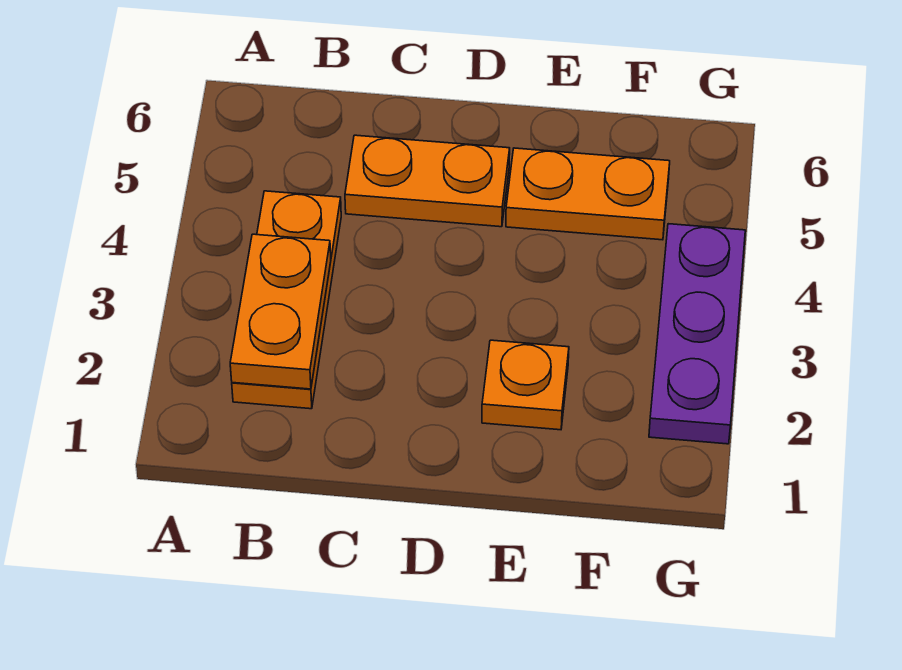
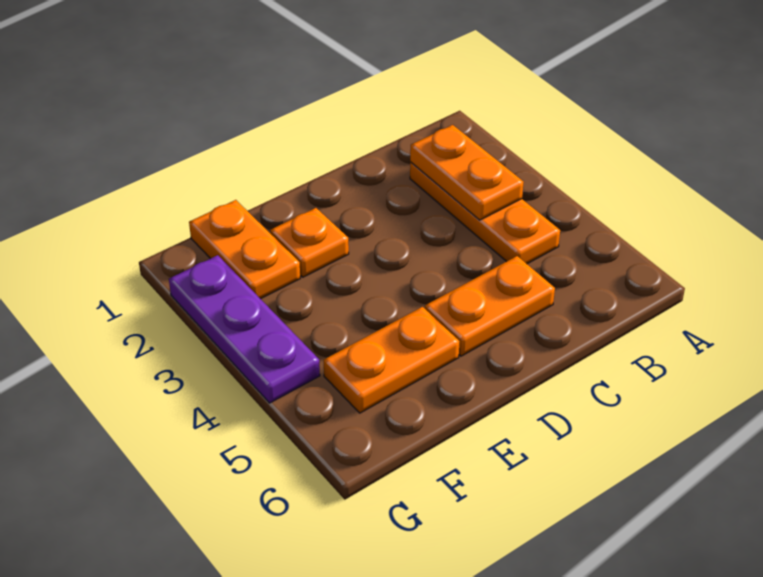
none -> orange 1x2 plate [189,200,300,299]

